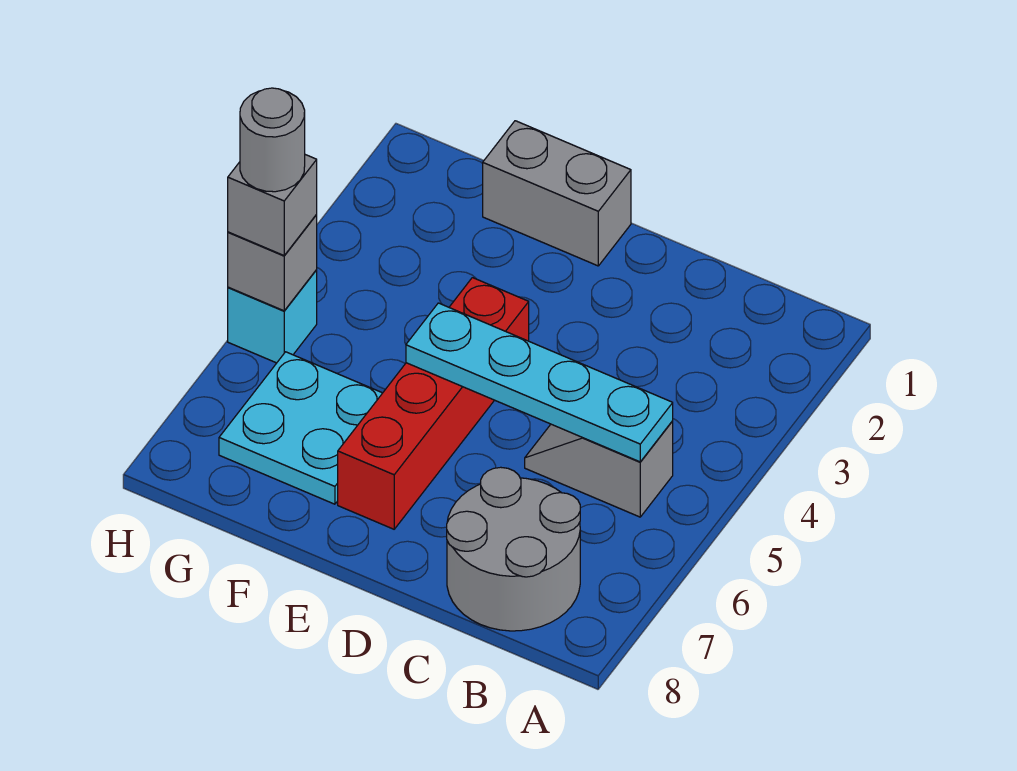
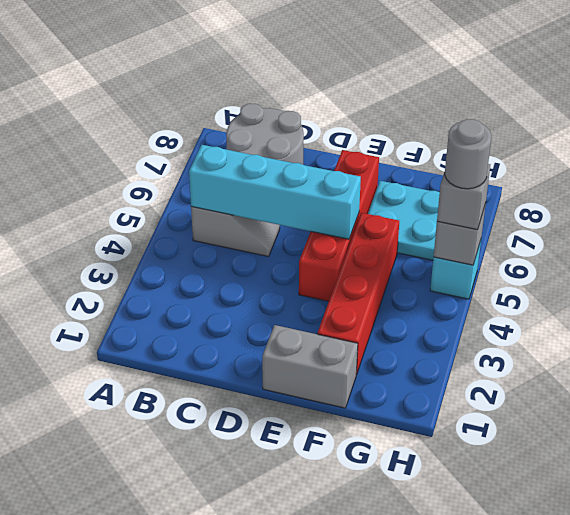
cyan 1x4 plate [406,303,673,462] -> cyan 1x4 brick [189,145,361,239]
none -> red 1x4 brick [317,213,399,375]

